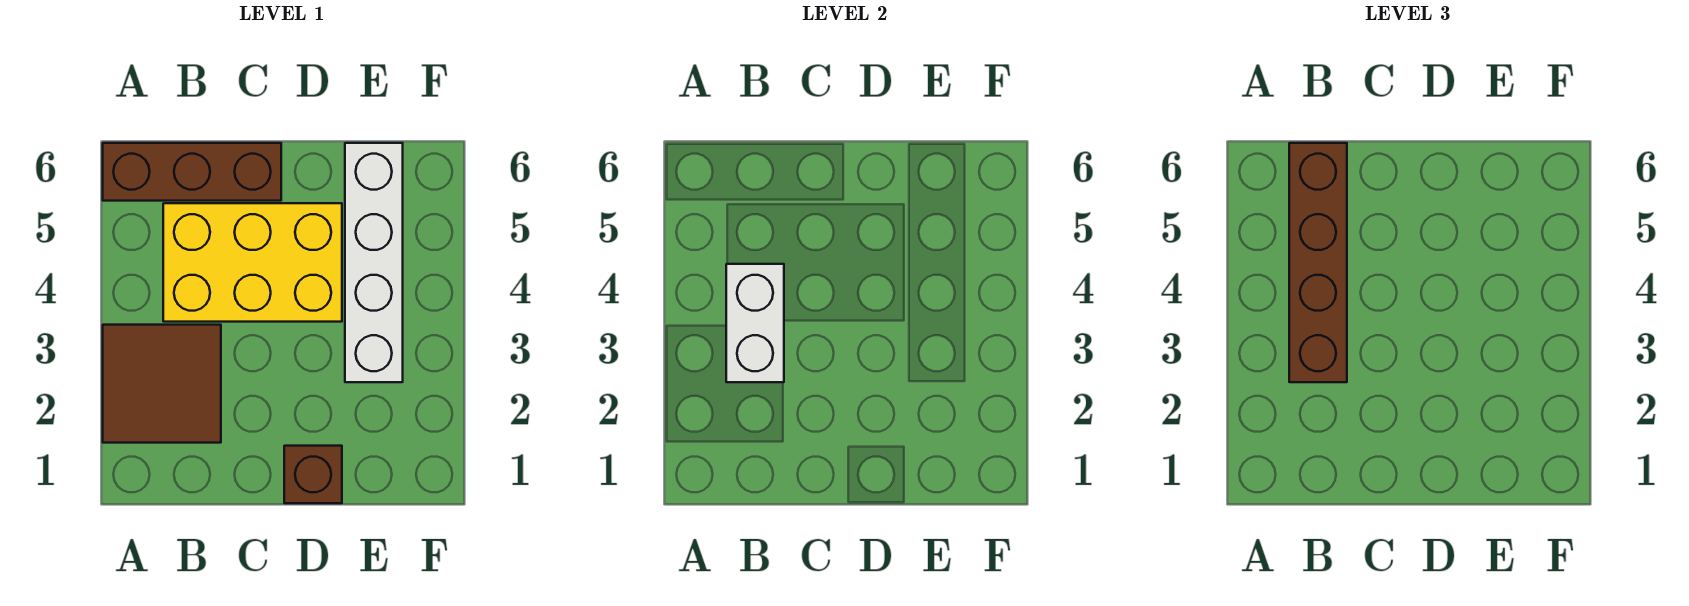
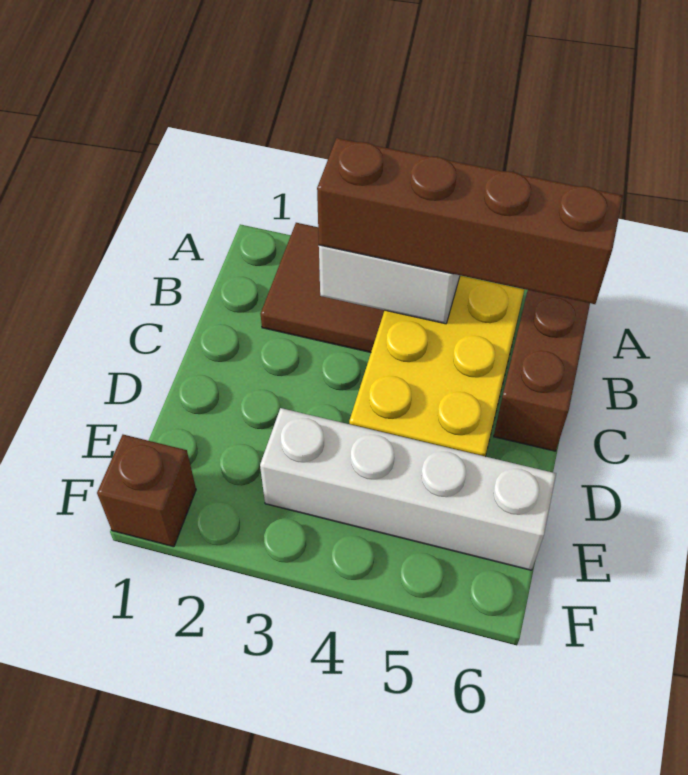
brown 1x1 brick [284,446,342,503] -> brown 1x1 brick moved to [97,435,196,547]

